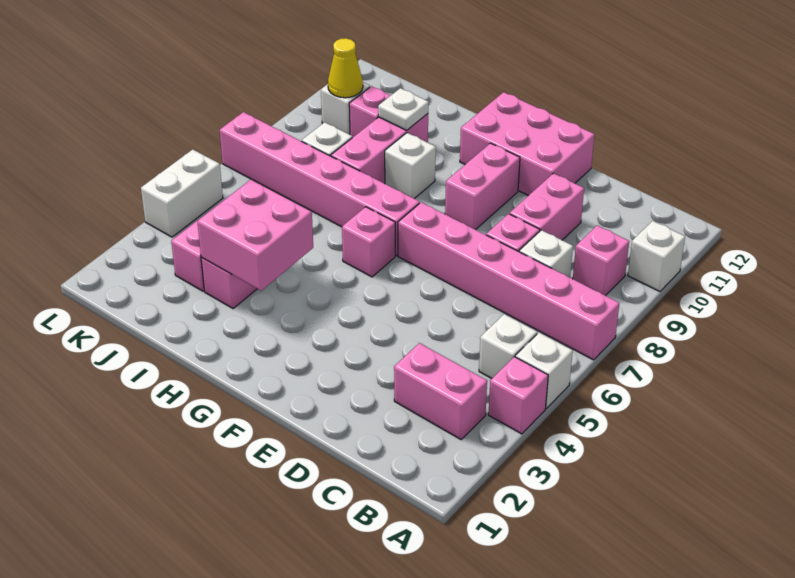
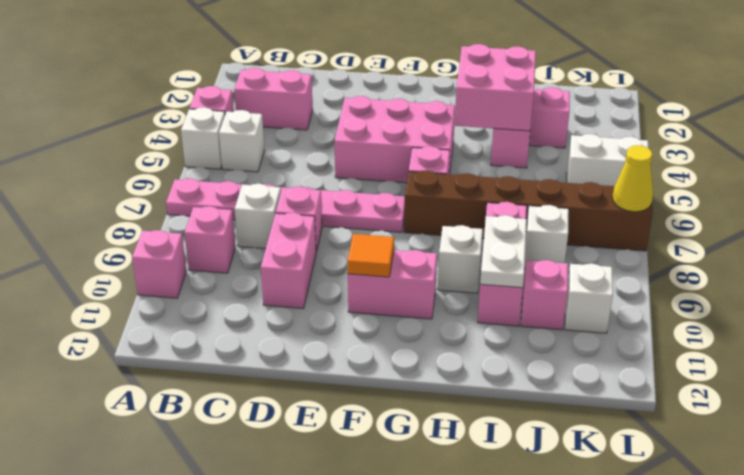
pink 1x6 brick [398,202,619,360] -> pink 1x6 plate [166,178,405,232]
white 1x1 brick [628,221,685,292] -> pink 1x1 brick [132,230,186,298]
pink 2x3 brick [460,92,595,196] -> pink 2x3 brick moved to [335,96,455,183]
pink 1x2 brick [445,143,520,230] -> pink 1x2 brick turned to [348,250,437,319]
none -> orange 1x1 tile [348,234,394,277]
pink 1x6 brick [220,112,420,256] -> brown 1x6 brick [404,170,653,251]
white 1x1 plate [378,88,429,130] -> white 1x2 plate [480,215,527,288]
yellow 1x1 cone [328,38,363,98] -> yellow 1x1 cone moved to [612,145,653,212]
white 1x2 brick [141,149,223,237] -> white 1x2 brick turned to [567,134,649,186]

